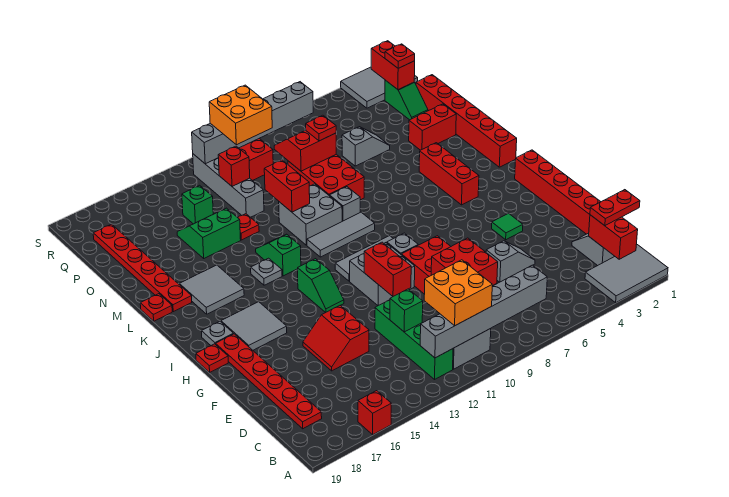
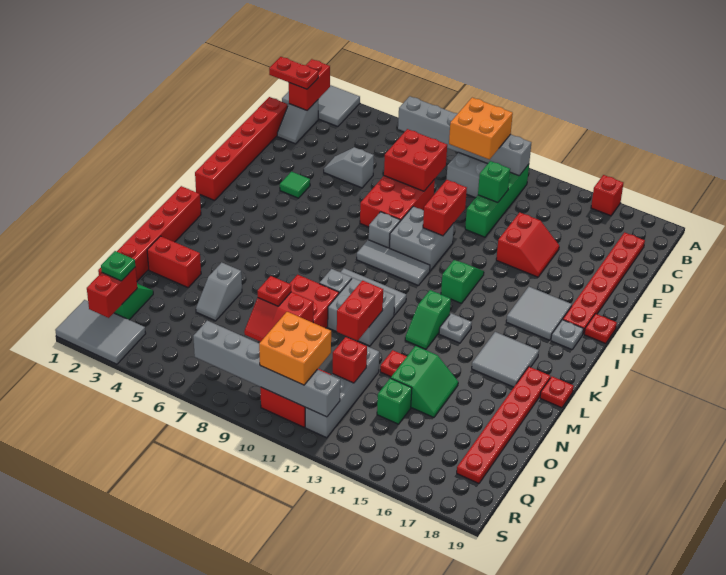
red 1x3 brick [419,143,479,205] -> none
green 2x2 slope [177,208,241,258] -> green 2x2 slope turned to [391,346,458,417]
grey 1x2 slope [342,127,390,166] -> grey 1x2 slope turned to [196,262,242,321]
red 1x1 plate [385,44,415,68] -> green 1x1 plate [101,251,135,281]

